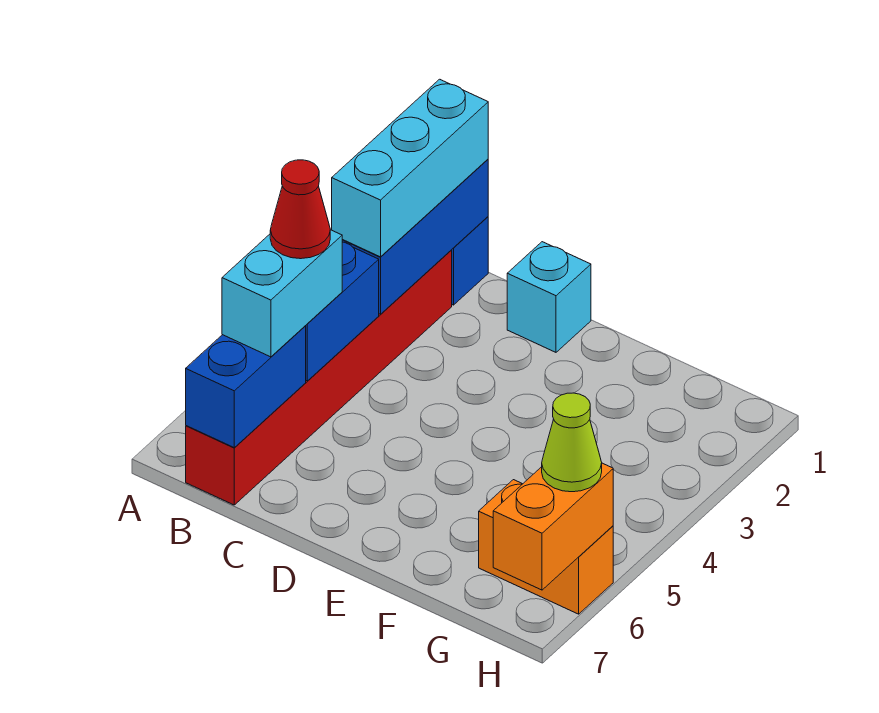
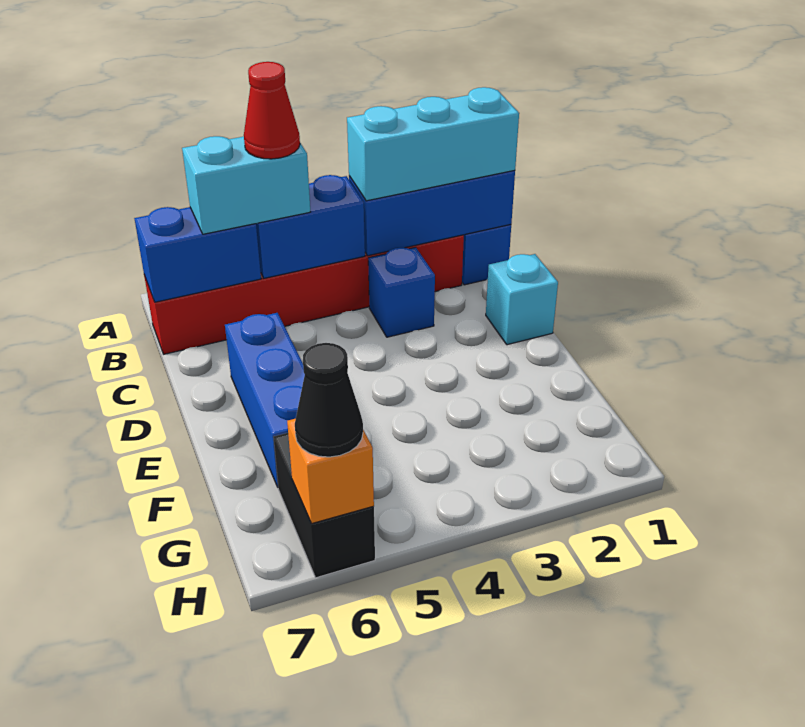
none -> blue 1x1 brick [368,247,435,337]
none -> blue 1x3 brick [225,313,305,487]
orange 1x2 brick [479,480,613,614] -> black 1x2 brick [273,433,375,578]
orange 1x2 brick [493,463,613,590] -> orange 1x1 brick [287,419,374,524]
lime 1x1 cone [542,393,602,492] -> black 1x1 cone [295,343,363,457]

